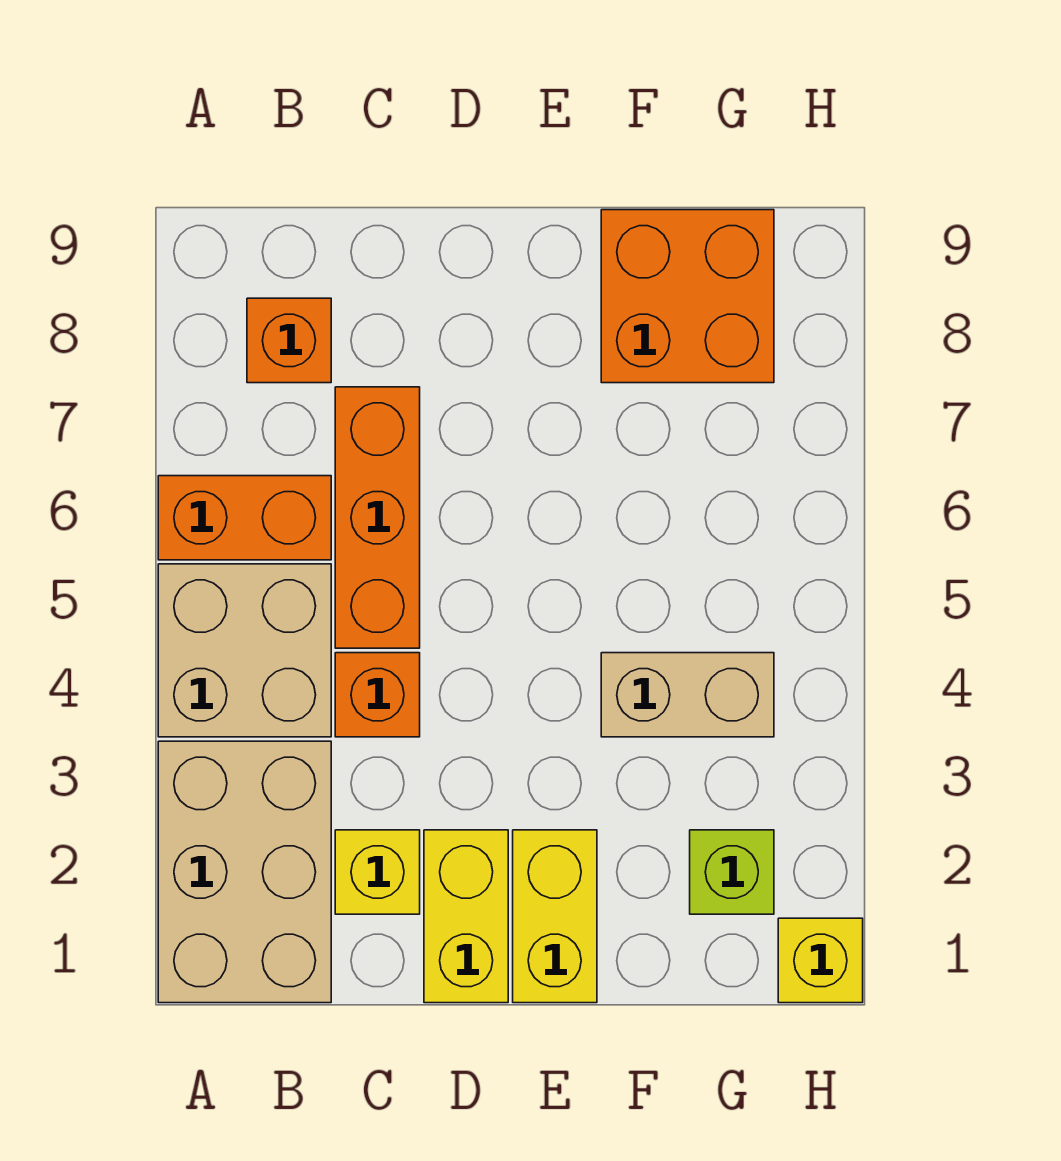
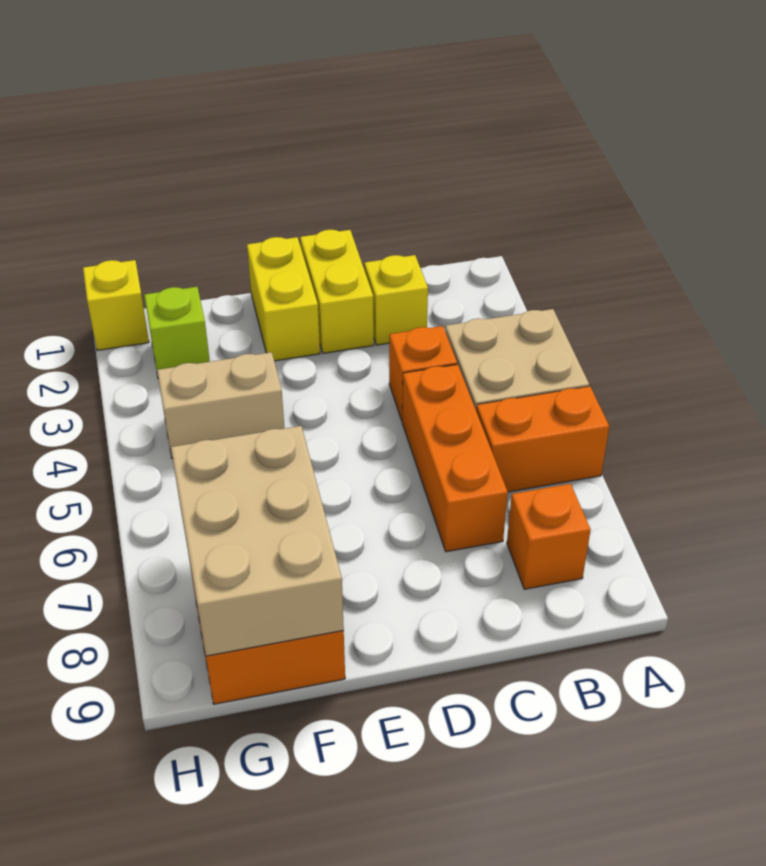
tan 2x3 brick [158,741,331,1003] -> tan 2x3 brick moved to [171,426,344,656]

